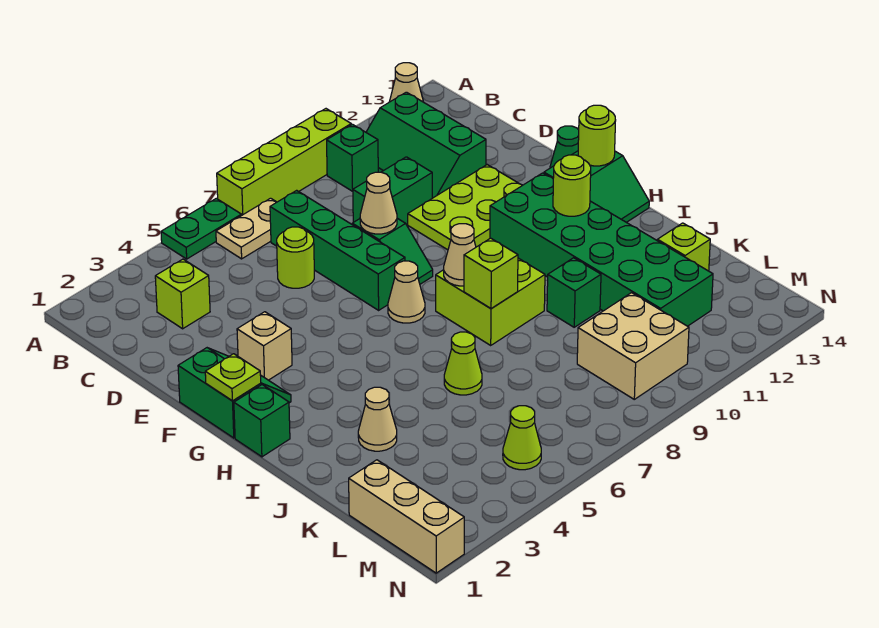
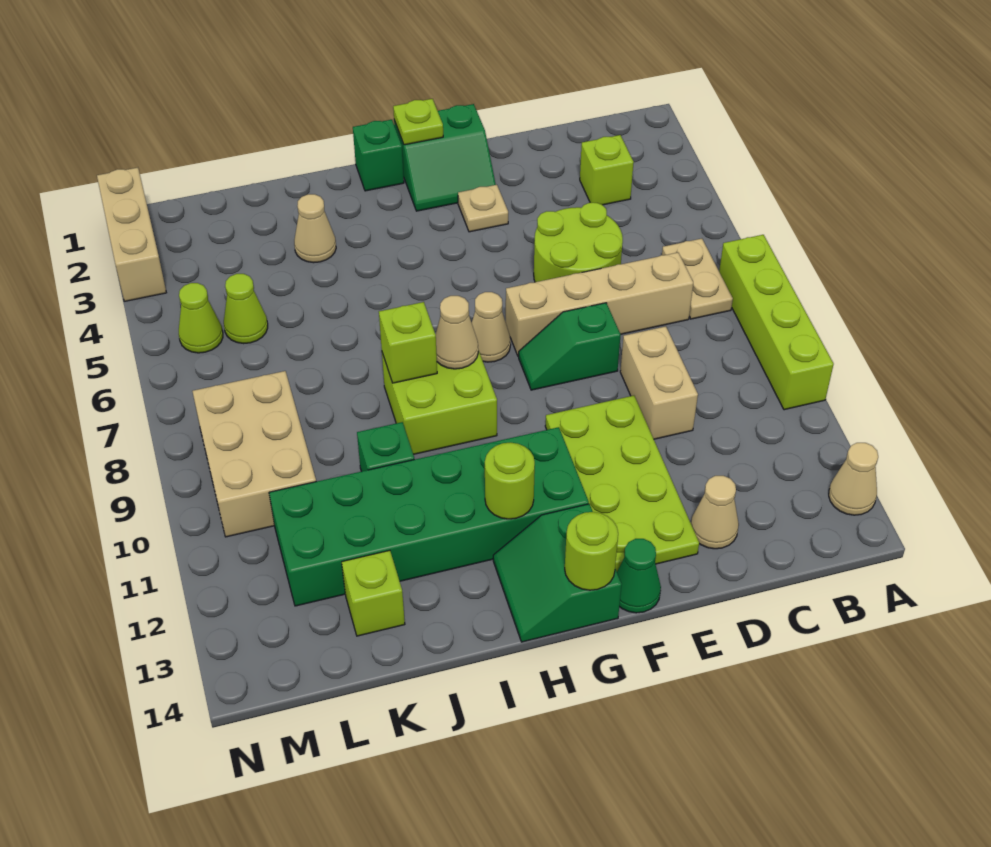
green 1x2 plate [161,198,241,259] -> none
green 1x1 brick [327,125,378,191] -> none
green 2x3 slope [366,92,486,198] -> none
green 1x4 brick [270,190,405,310] -> tan 1x4 brick [506,253,693,356]
lime 1x1 round brick [277,227,314,288] -> lime 2x2 round brick [534,203,623,282]
green 1x2 brick [353,157,432,225] -> tan 1x2 brick [620,326,698,439]
tan 1x1 cone [360,172,397,234] -> tan 1x1 cone moved to [691,476,739,549]
lime 2x3 plate [408,165,522,250] -> lime 2x4 plate [545,396,699,571]
tan 1x1 brick [237,312,292,380] -> tan 1x1 plate [458,185,508,232]
lime 1x1 cone [444,332,482,395] -> lime 1x1 cone moved to [224,274,268,344]
tan 1x3 brick [349,460,464,573] -> tan 1x3 brick turned to [97,168,166,301]
tan 2x2 brick [577,293,689,399] -> tan 2x3 brick [192,371,316,537]

